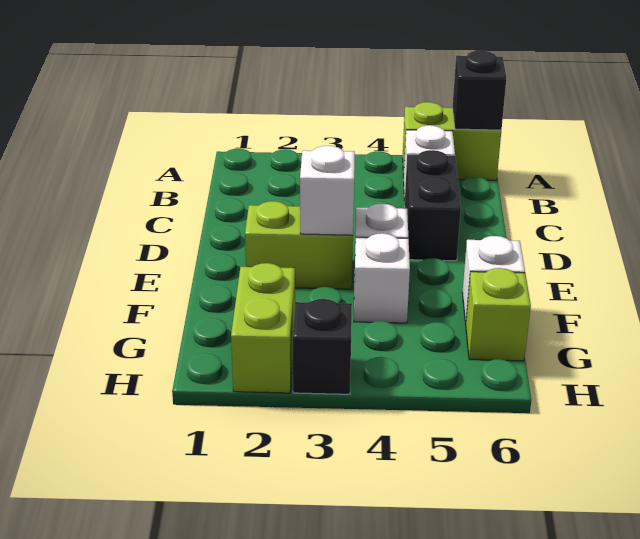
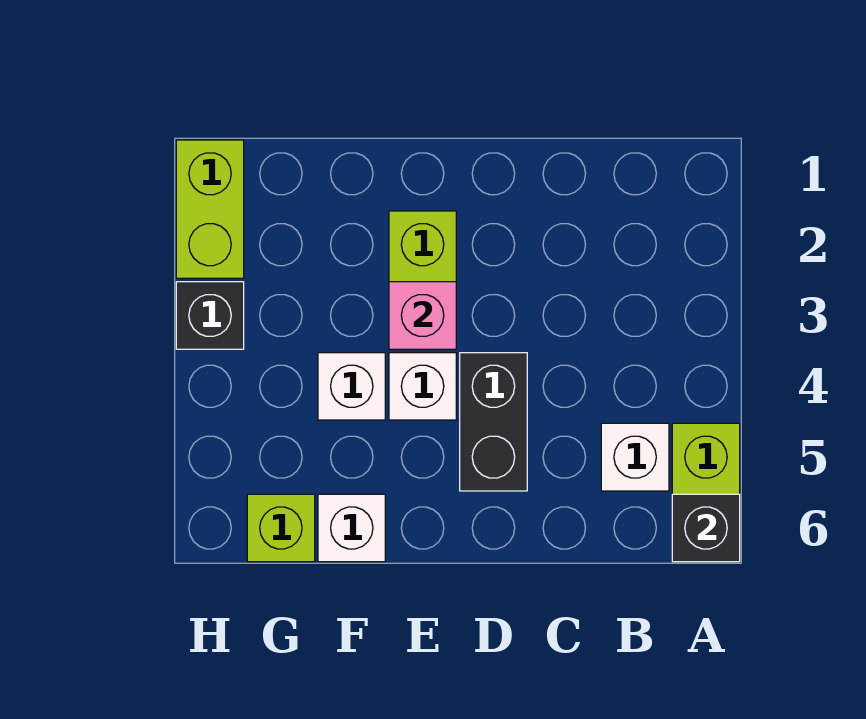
black 1x2 brick [405,150,461,261] -> black 1x2 brick turned to [460,353,527,491]
white 1x1 brick [300,146,355,235] -> pink 1x1 brick [389,282,456,349]
lime 1x2 brick [231,263,295,393] -> lime 1x2 brick turned to [176,140,244,278]

